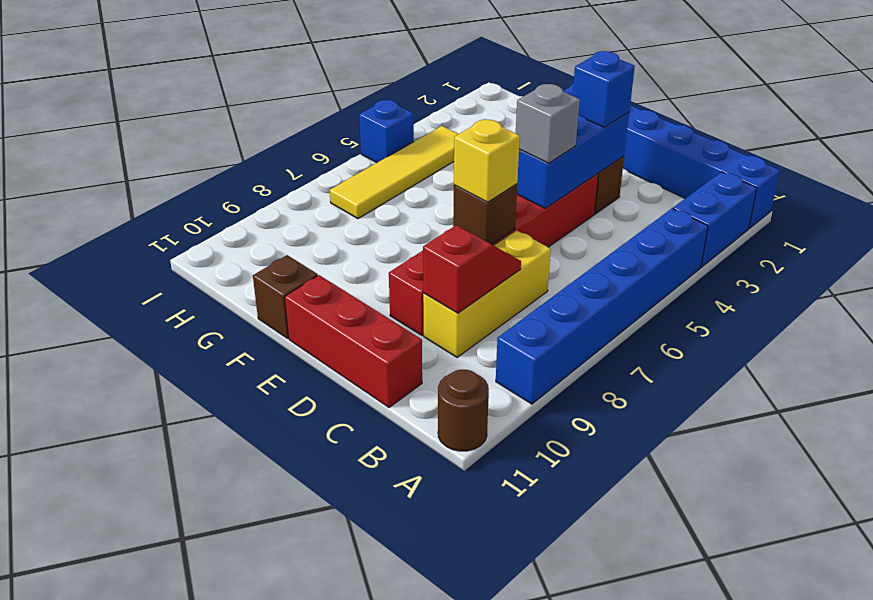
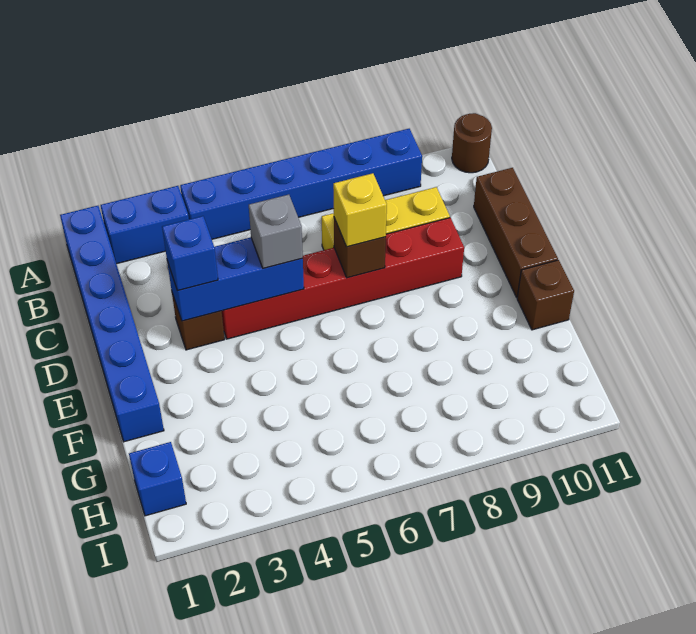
red 1x2 slope [423,225,521,313] -> none
red 1x3 brick [285,275,422,407] -> brown 1x3 brick [474,168,558,297]
yellow 1x4 tile [330,126,458,219] -> none
blue 1x1 brick [359,100,414,163] -> blue 1x1 brick moved to [129,442,186,516]

